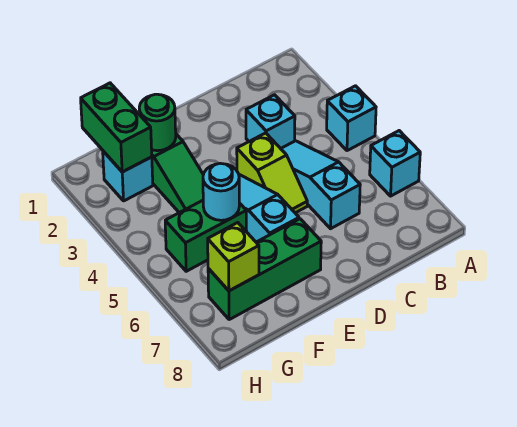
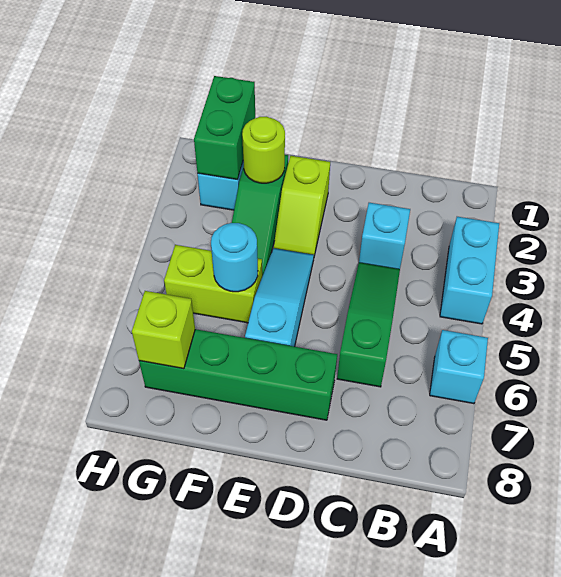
cyan 1x1 brick [327,86,376,151] -> cyan 1x2 brick [440,217,499,324]
cyan 1x3 slope [281,141,360,229] -> green 1x3 slope [337,262,400,387]
lime 1x2 slope [237,133,307,213] -> lime 1x2 slope moved to [274,156,330,256]
green 1x3 brick [208,219,321,319] -> green 1x4 brick [139,329,337,420]
green 1x1 round brick [139,94,176,151] -> lime 1x1 round brick [242,117,285,183]
green 1x2 brick [165,200,247,271] -> lime 1x2 brick [164,245,262,323]

